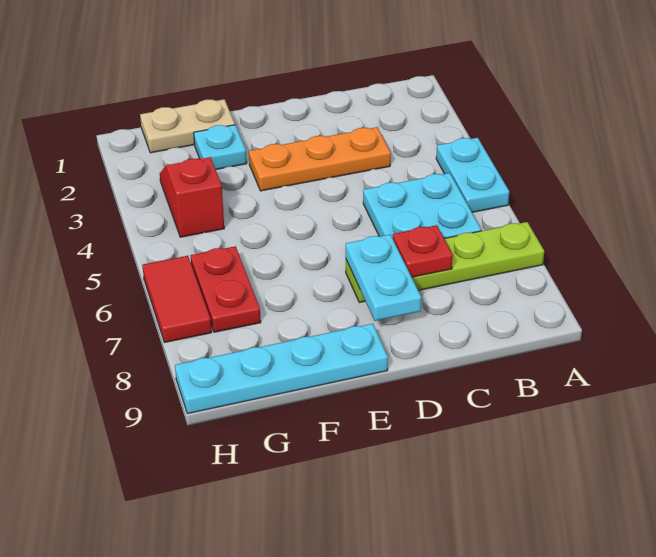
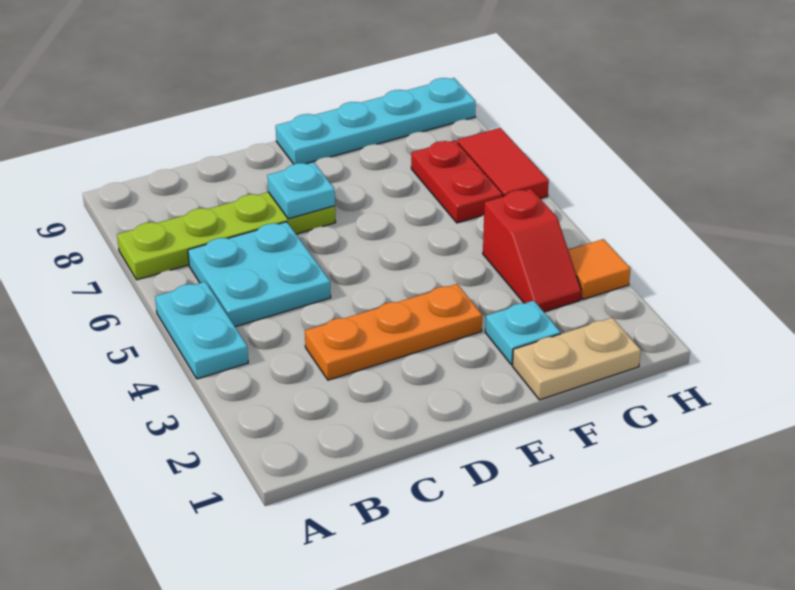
red 1x1 plate [393,225,453,277] -> none
cyan 1x2 plate [346,235,421,321] -> cyan 1x1 plate [267,162,335,219]
none -> orange 1x1 tile [568,239,630,299]

